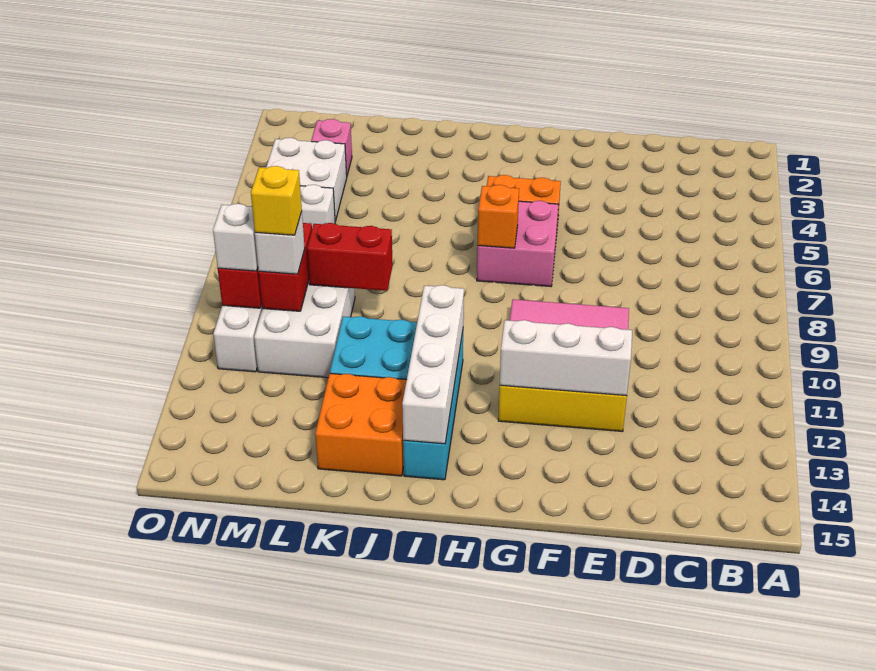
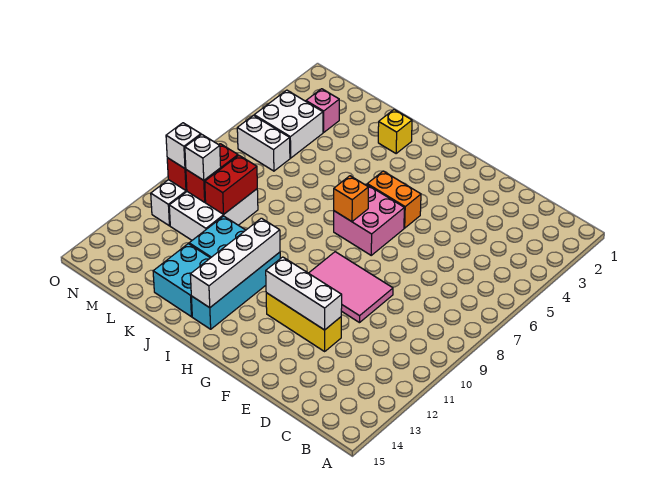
orange 2x2 brick [315,373,407,476] -> cyan 2x2 brick [153,244,210,317]
red 1x2 brick [307,223,393,291] -> red 1x2 brick turned to [205,155,257,215]
yellow 1x1 brick [251,166,302,235] -> yellow 1x1 brick moved to [378,110,412,153]

